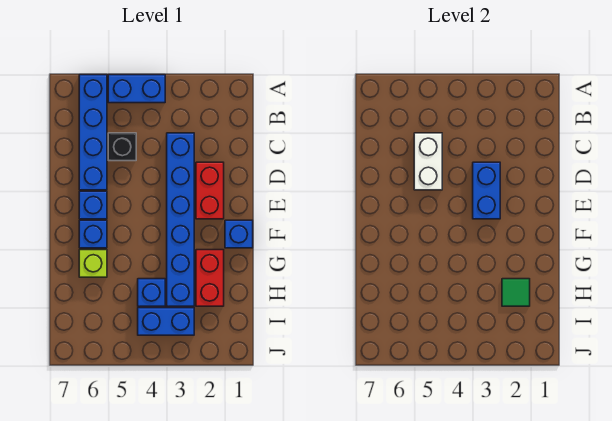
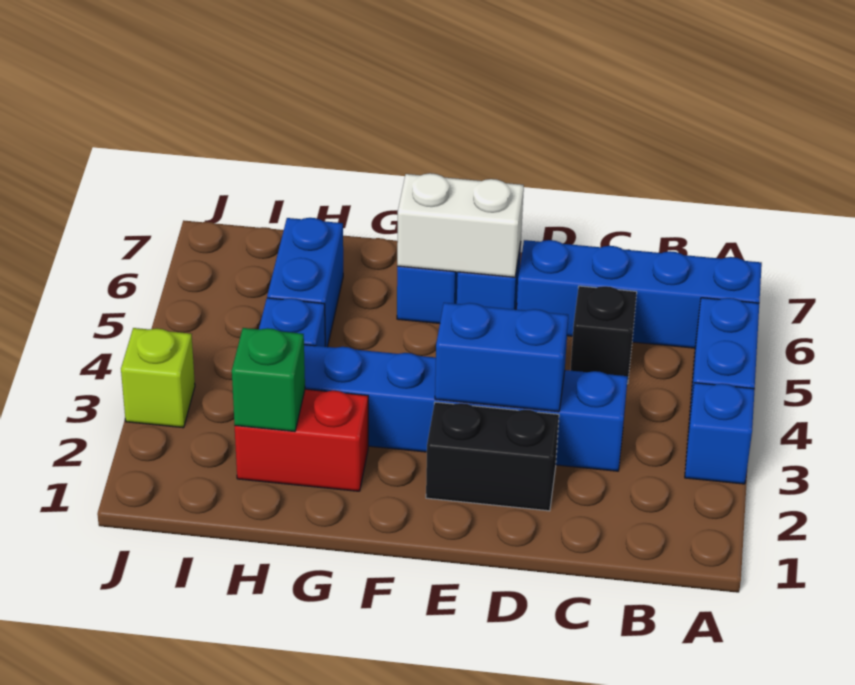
white 1x2 brick [414,133,442,190] -> white 1x2 brick moved to [397,173,524,277]
red 1x2 brick [196,162,224,219] -> black 1x2 brick [426,402,559,511]
blue 1x1 brick [225,220,253,248] -> blue 1x1 brick moved to [685,383,755,484]
lime 1x1 brick [79,250,107,277] -> lime 1x1 brick moved to [121,328,195,428]
green 1x1 tile [502,279,530,306] -> green 1x1 brick [232,328,305,432]
blue 1x2 brick [138,308,194,335] -> blue 1x2 brick moved to [267,218,343,347]

